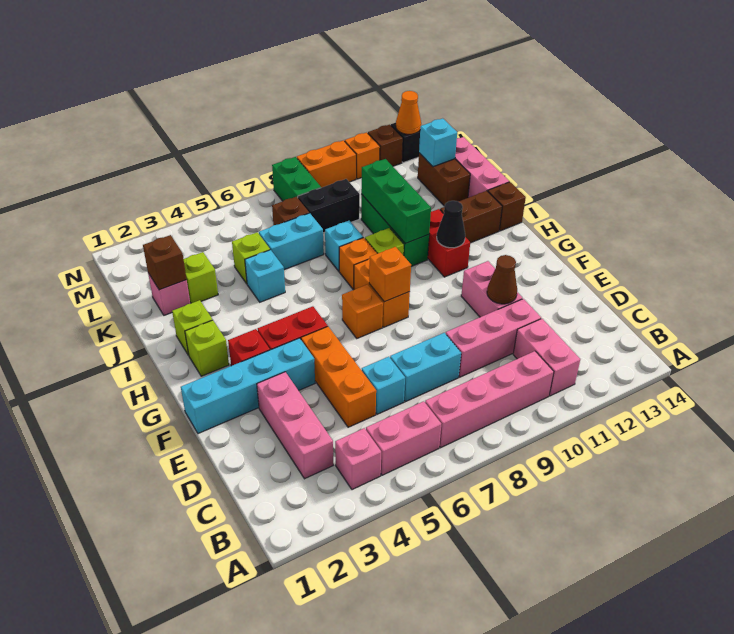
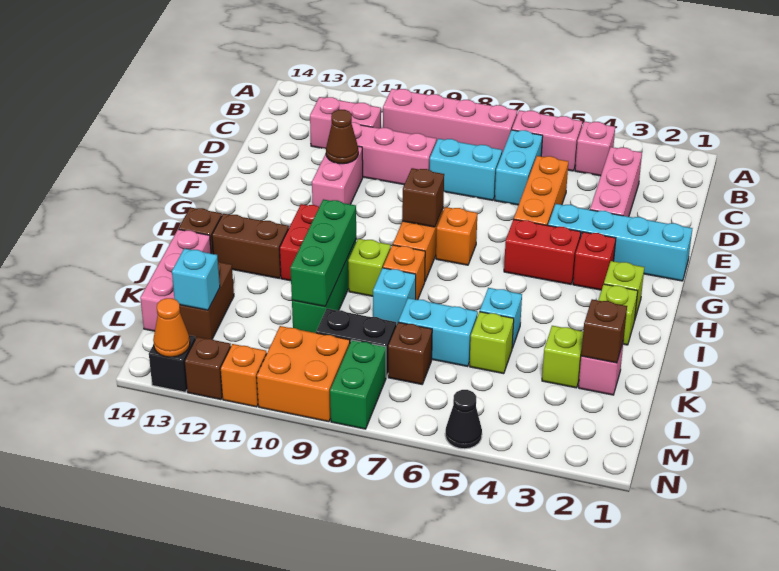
pink 1x2 brick [513,319,580,396] -> pink 1x2 brick turned to [310,97,381,149]
cyan 1x1 brick [362,357,405,414] -> cyan 1x2 brick [495,130,543,205]
orange 1x1 brick [369,247,411,302] -> brown 1x1 brick [402,168,444,227]
black 1x1 cone [437,201,465,248] -> black 1x1 cone moved to [445,390,482,449]
orange 1x2 brick [297,140,356,188] -> orange 2x2 brick [257,326,350,422]

